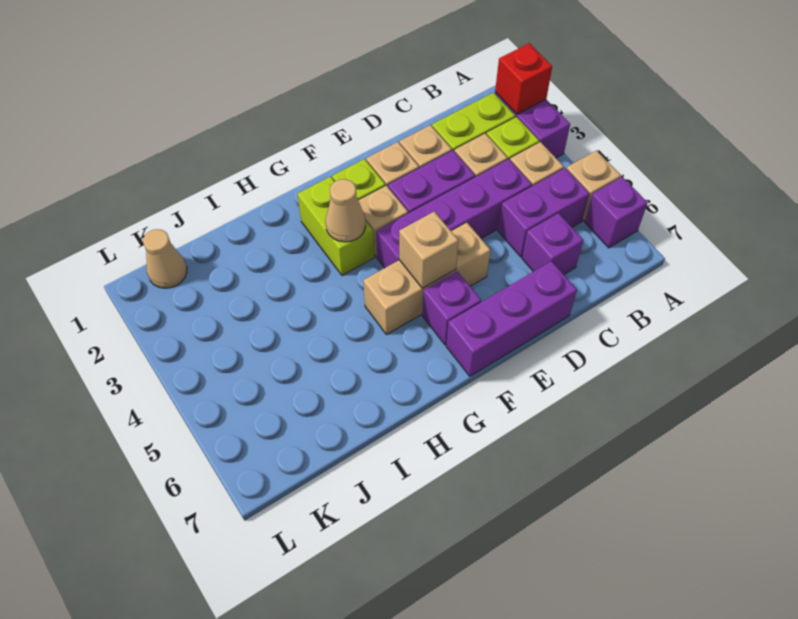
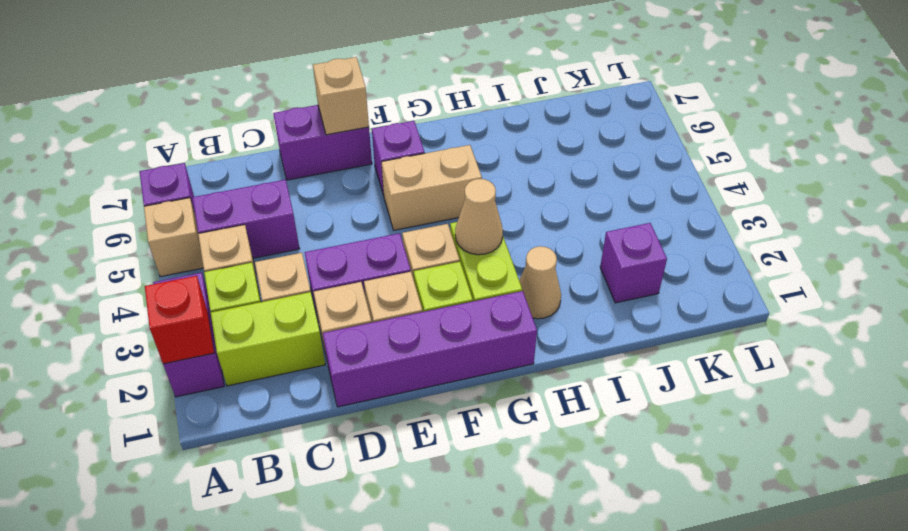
purple 1x4 brick [376,159,532,268] -> purple 1x4 brick moved to [323,291,537,407]
purple 1x1 brick [522,213,583,275] -> purple 1x1 brick moved to [600,223,667,303]
purple 1x3 brick [446,261,577,376] -> purple 1x2 brick [273,105,372,180]
tan 1x3 brick [363,223,490,335] -> tan 1x2 brick [381,145,482,230]
tan 1x1 brick [399,212,459,288] -> tan 1x1 brick moved to [313,57,369,135]
tan 1x1 cone [143,229,187,288] -> tan 1x1 cone moved to [519,246,561,319]

